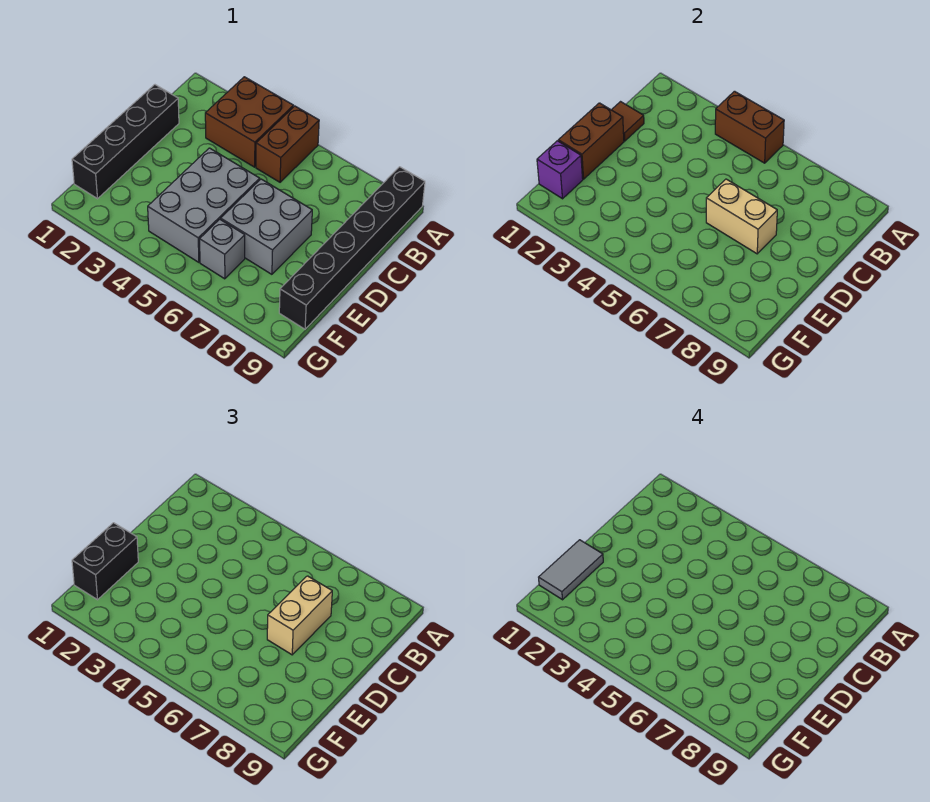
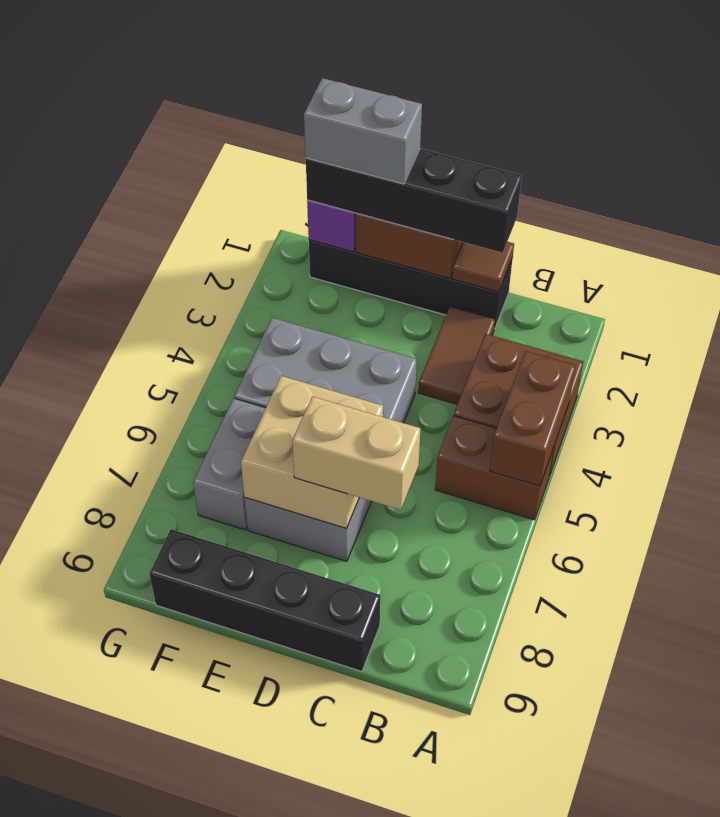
black 1x6 brick [279,167,425,329] -> black 1x4 brick [150,529,380,672]
none -> brown 1x2 tile [418,306,495,404]
tan 1x2 brick [706,179,777,254] -> tan 2x2 brick [241,376,383,529]
black 1x2 brick [72,523,138,600] -> black 1x4 brick [306,149,522,253]
grey 1x2 tile [539,540,603,600] -> grey 1x2 brick [304,78,422,184]
grey 1x1 brick [200,219,245,279] -> grey 1x2 brick [193,398,266,530]

